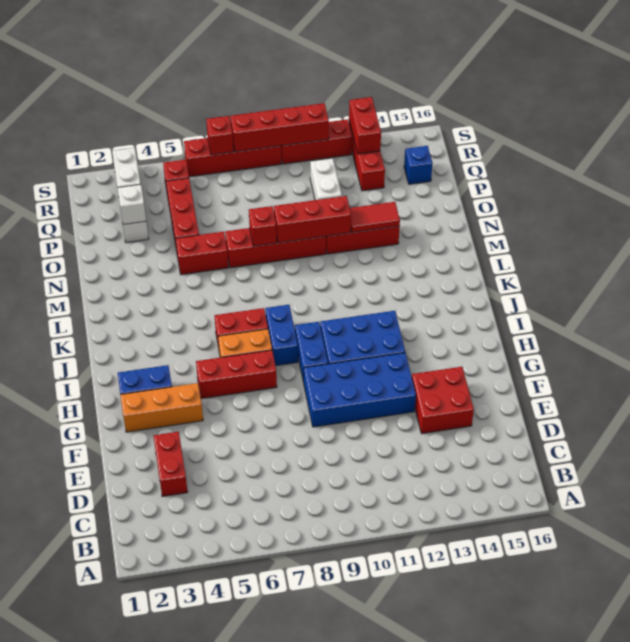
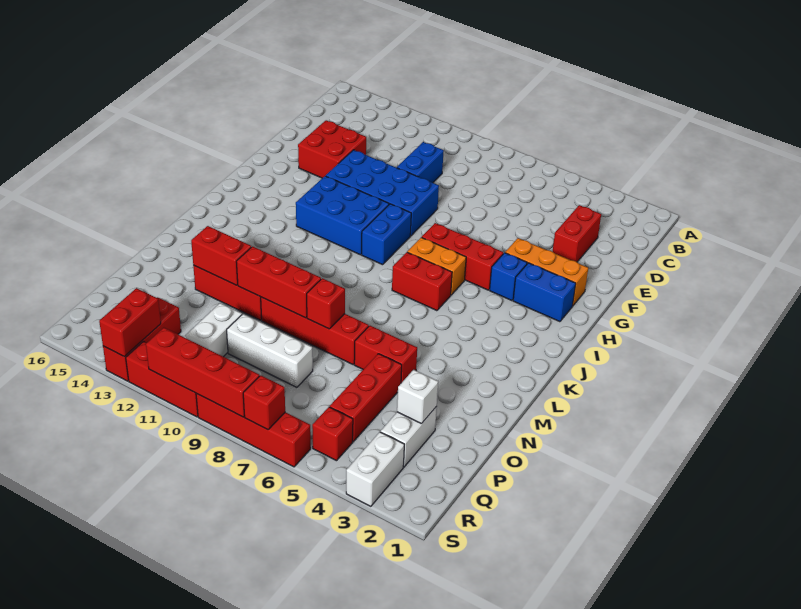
blue 1x2 brick [265,305,298,366] -> blue 1x2 brick moved to [397,142,444,183]
red 1x2 tile [350,202,400,233] -> red 1x2 brick [191,226,251,285]
none -> white 1x3 brick [227,314,313,387]
blue 1x1 brick [404,146,433,184] -> blue 1x1 brick moved to [490,253,527,301]

